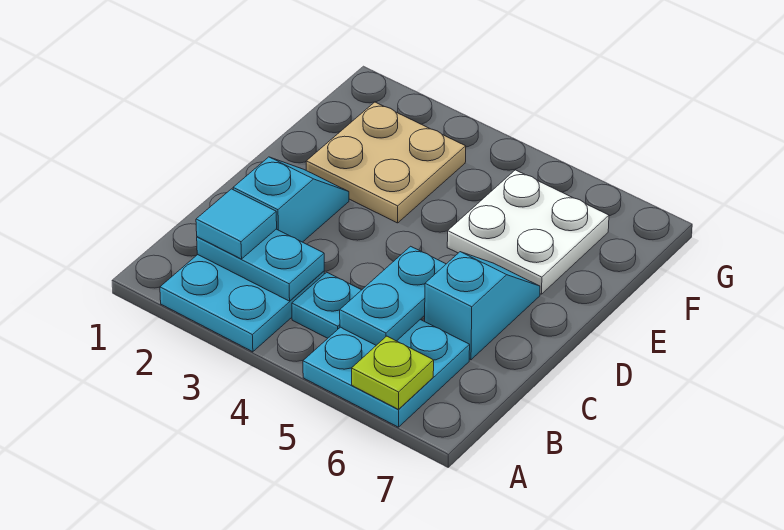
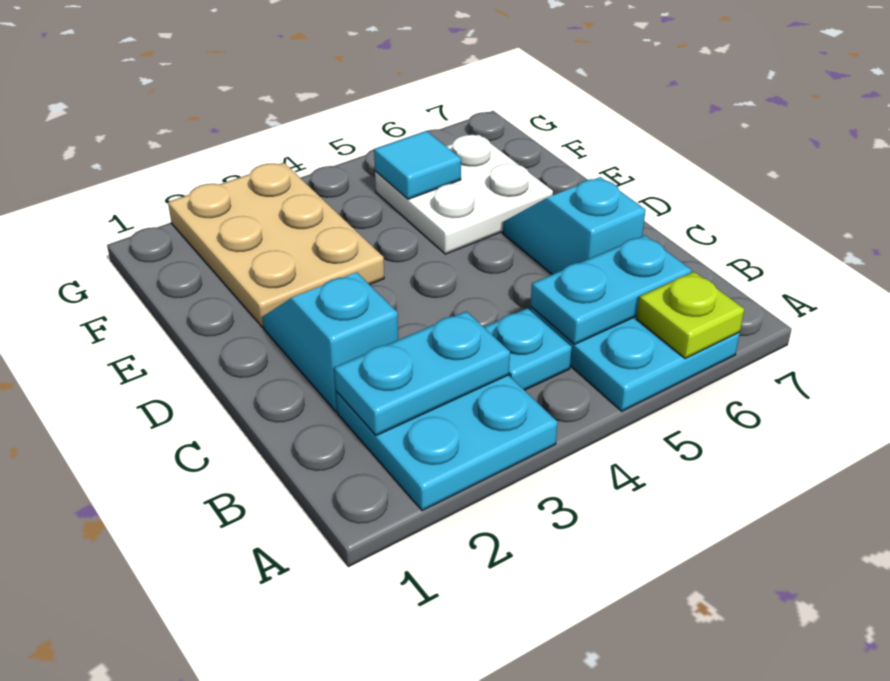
cyan 1x1 tile [196,189,277,259] -> cyan 1x1 tile moved to [374,131,461,199]
cyan 1x2 plate [340,246,446,345] -> cyan 1x2 plate turned to [531,235,692,344]
tan 2x2 plate [306,102,466,223] -> tan 2x3 plate [168,163,384,327]

